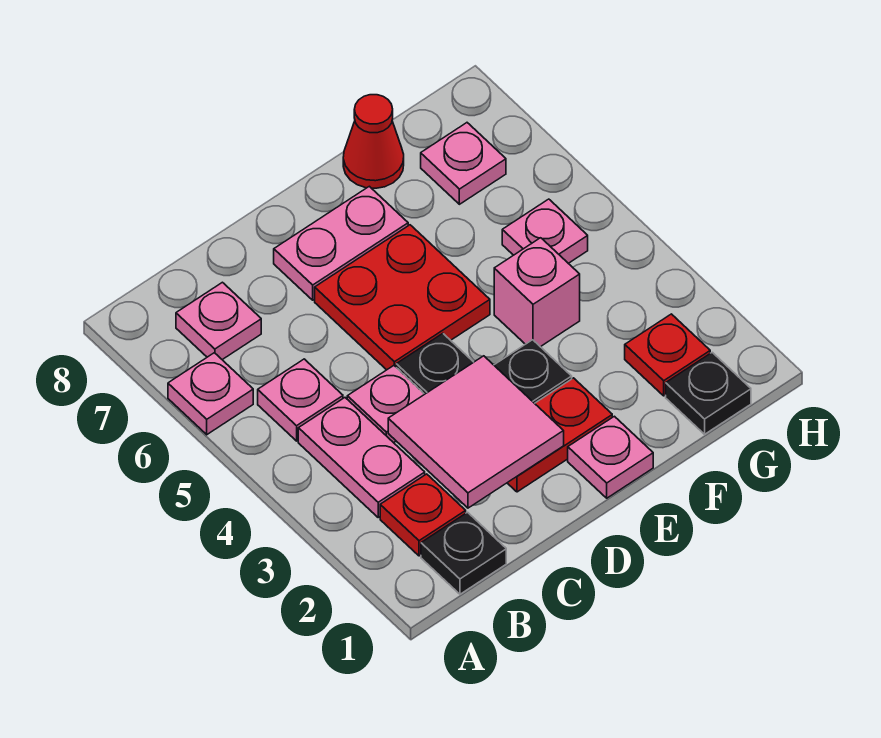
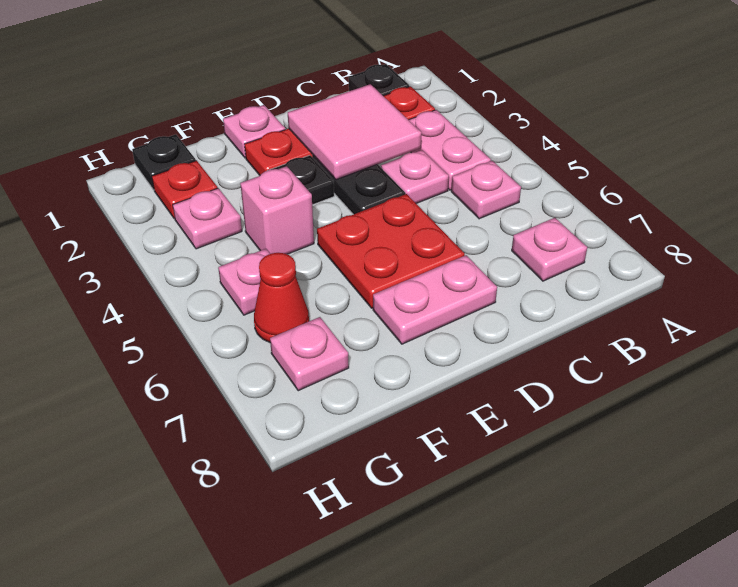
pink 1x1 plate [168,353,253,435] -> pink 1x1 plate moved to [173,188,242,249]
red 1x1 cone [343,95,404,188] -> red 1x1 cone moved to [254,253,309,342]

